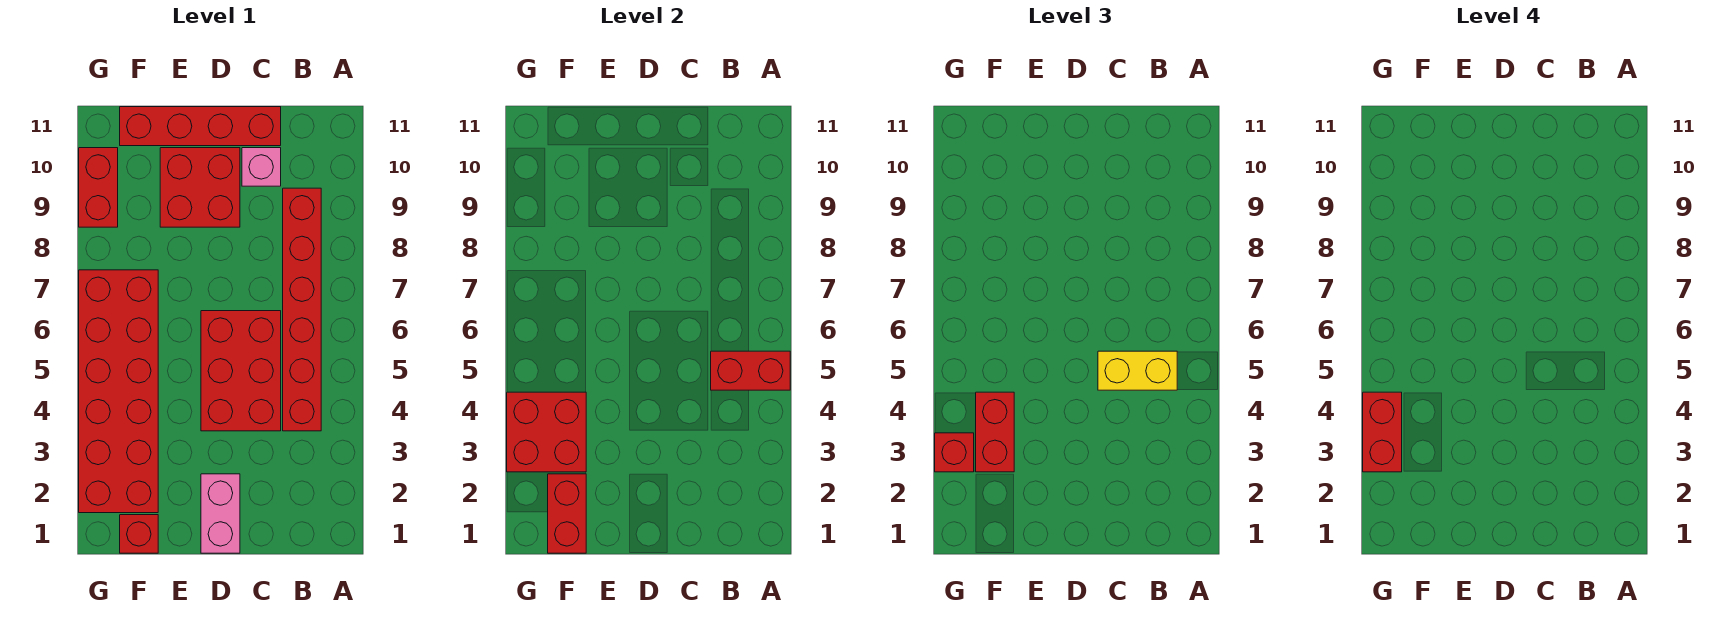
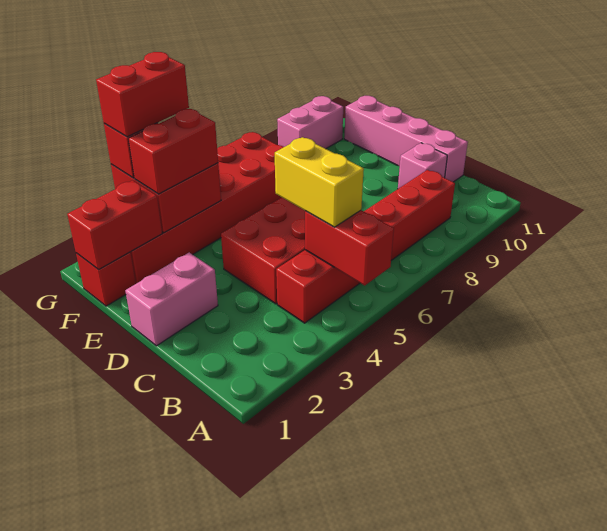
red 1x4 brick [120,107,281,146] -> pink 1x4 brick [344,96,468,182]
red 2x2 brick [160,148,240,227] -> none
red 1x2 brick [79,148,118,227] -> pink 1x2 brick [277,96,343,149]

